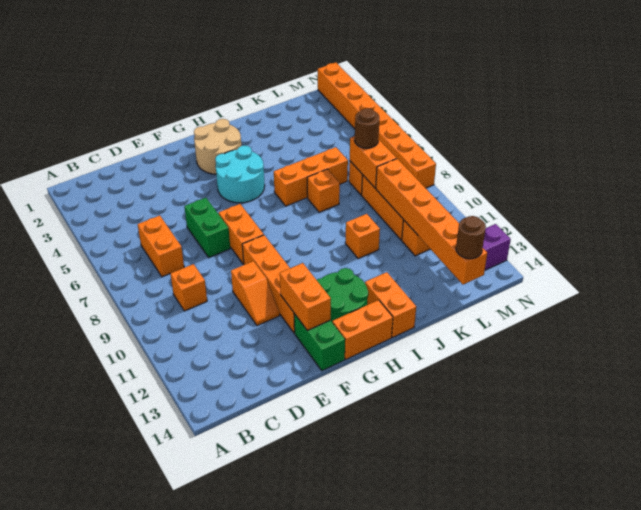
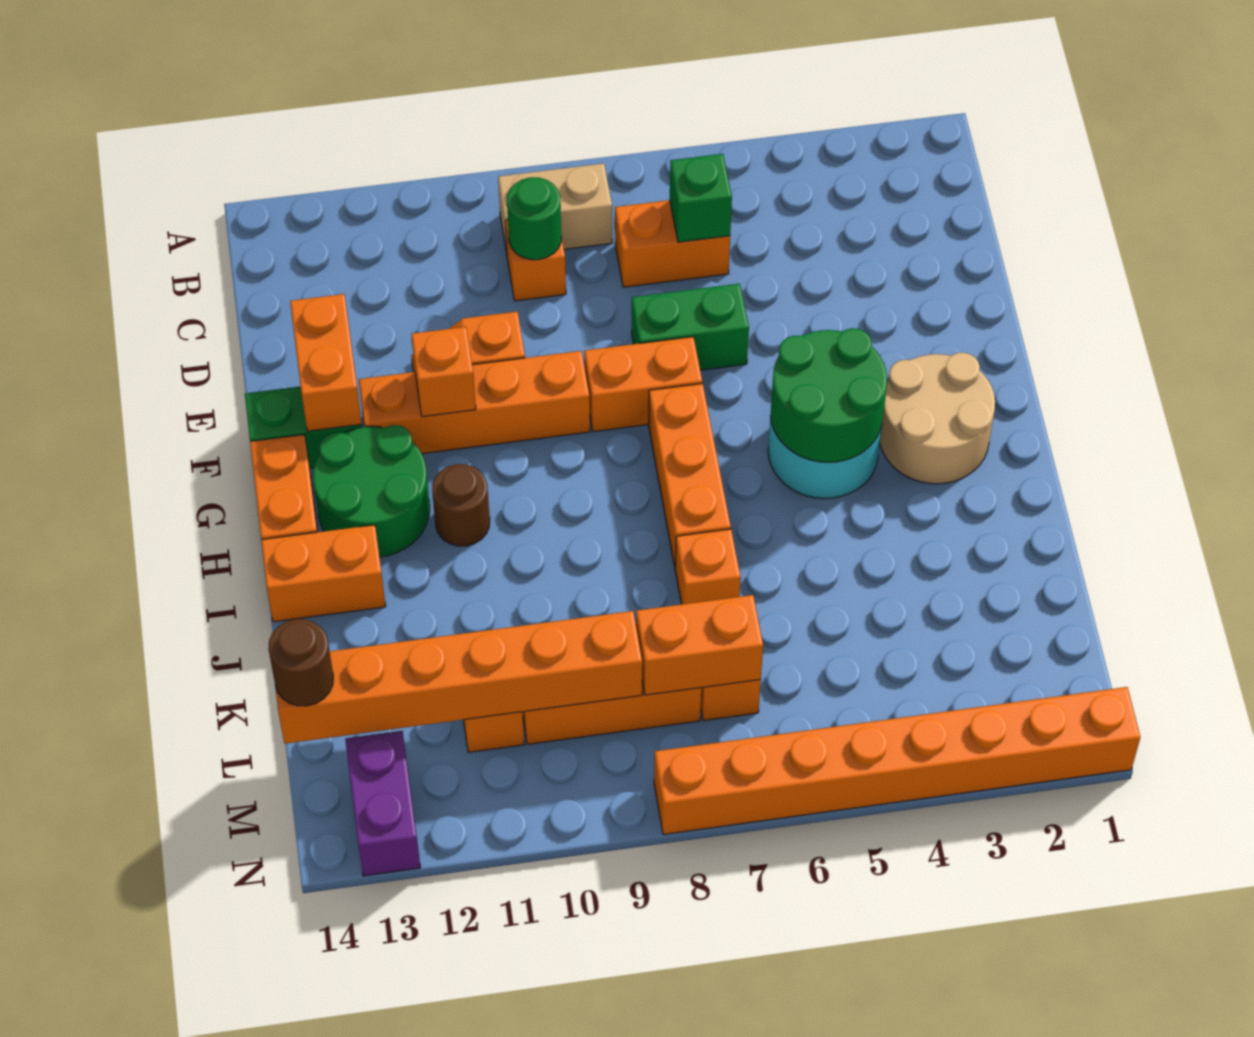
none -> tan 1x2 brick [498,163,612,253]
none -> green 1x1 brick [670,154,732,242]
none -> green 1x1 round brick [507,177,561,260]
orange 1x2 brick [280,263,331,330] -> orange 1x2 brick turned to [290,294,362,431]
none -> green 2x2 round brick [771,328,887,462]
orange 1x3 brick [274,147,348,206] -> orange 1x3 brick moved to [649,384,731,566]
orange 1x1 brick [345,214,380,259] -> orange 1x1 brick moved to [412,327,476,417]
brown 1x1 round brick [355,108,379,148] -> brown 1x1 round brick moved to [432,464,490,546]

